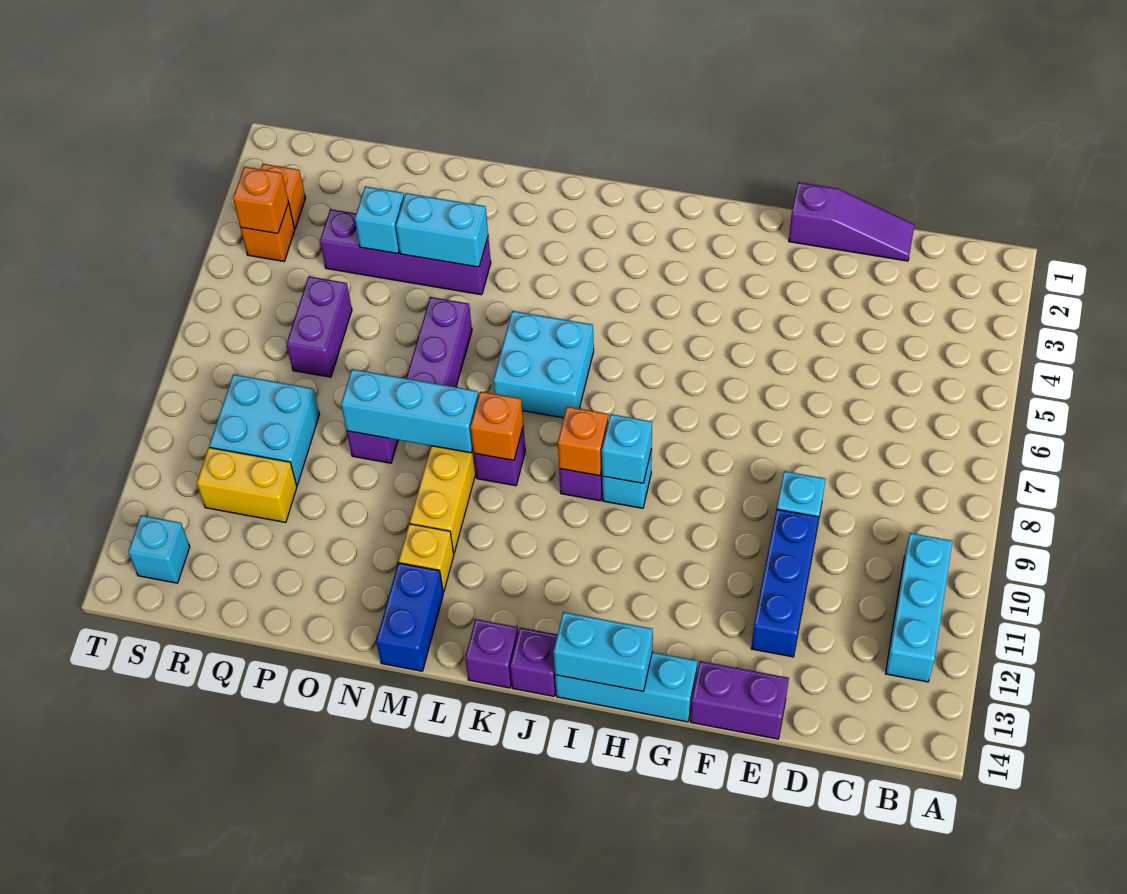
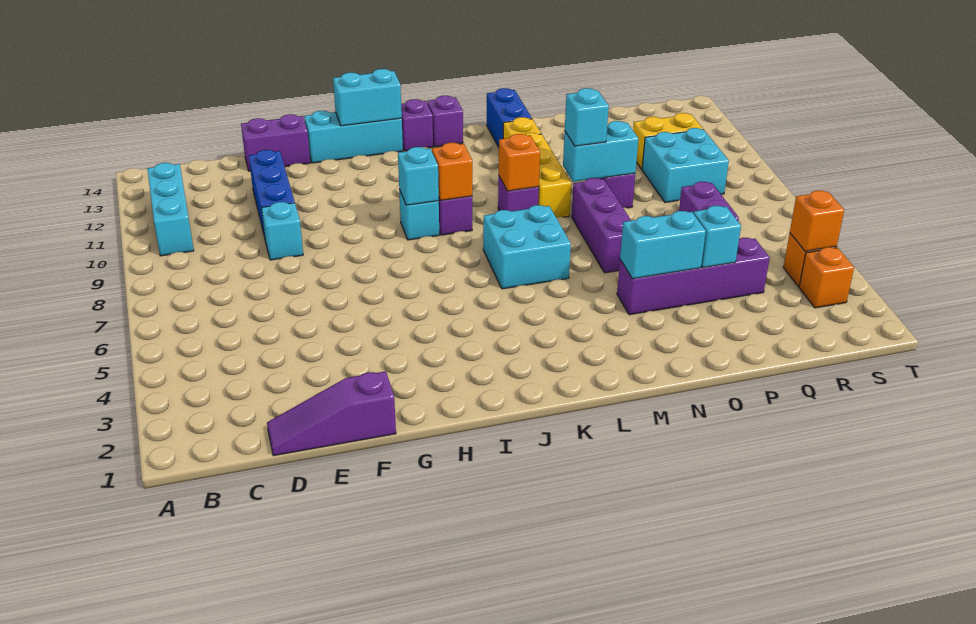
cyan 1x3 brick [341,369,479,453] -> cyan 1x2 brick [563,121,639,182]
cyan 1x1 brick [128,515,190,583] -> cyan 1x1 brick moved to [565,88,609,146]

